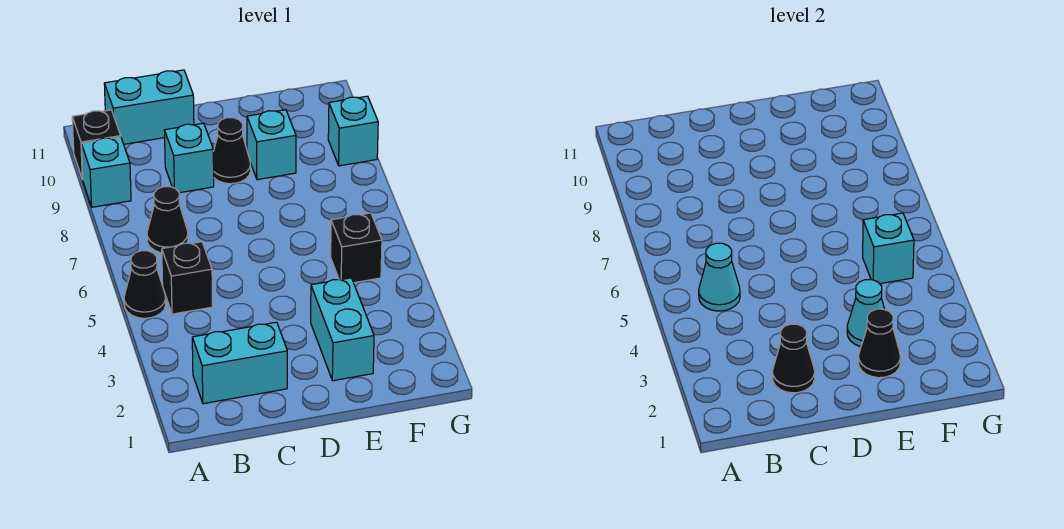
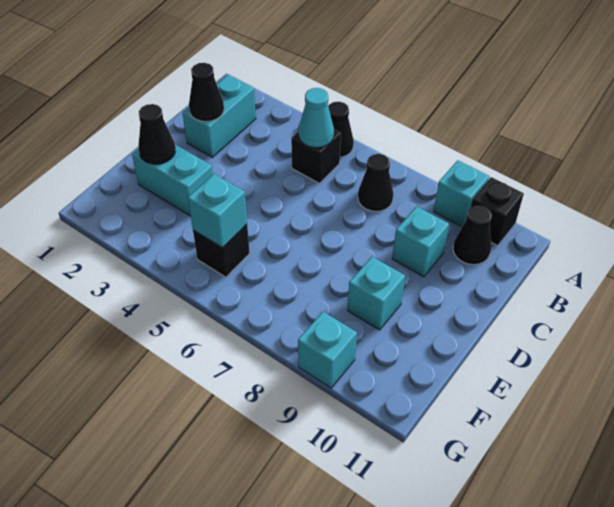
cyan 1x2 brick [104,70,194,144] -> none
black 1x1 cone [213,118,251,184] -> black 1x1 cone moved to [453,206,492,265]
cyan 1x1 cone [847,280,884,347] -> none

